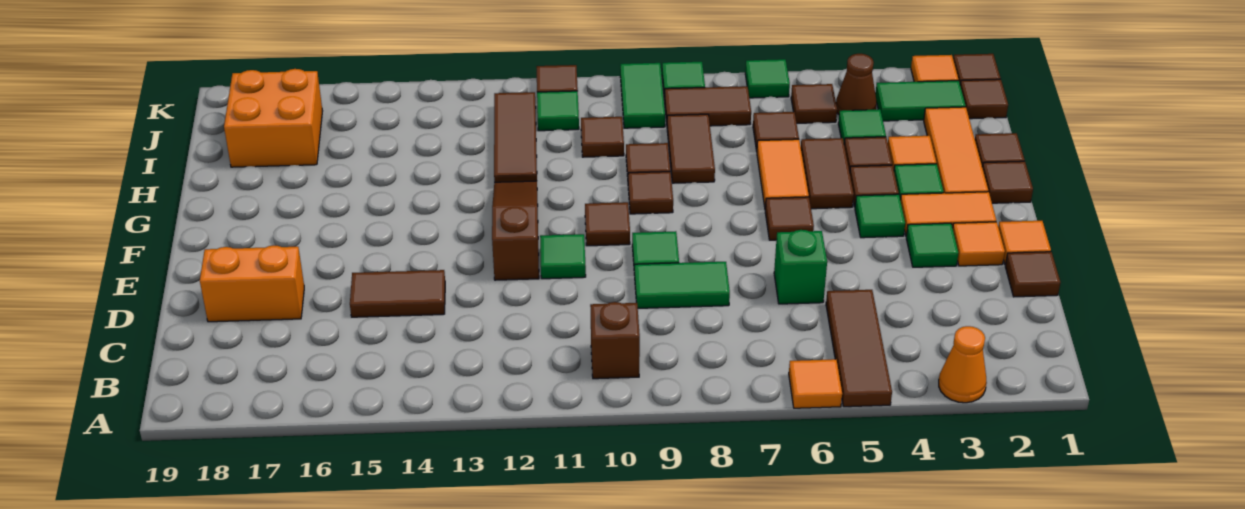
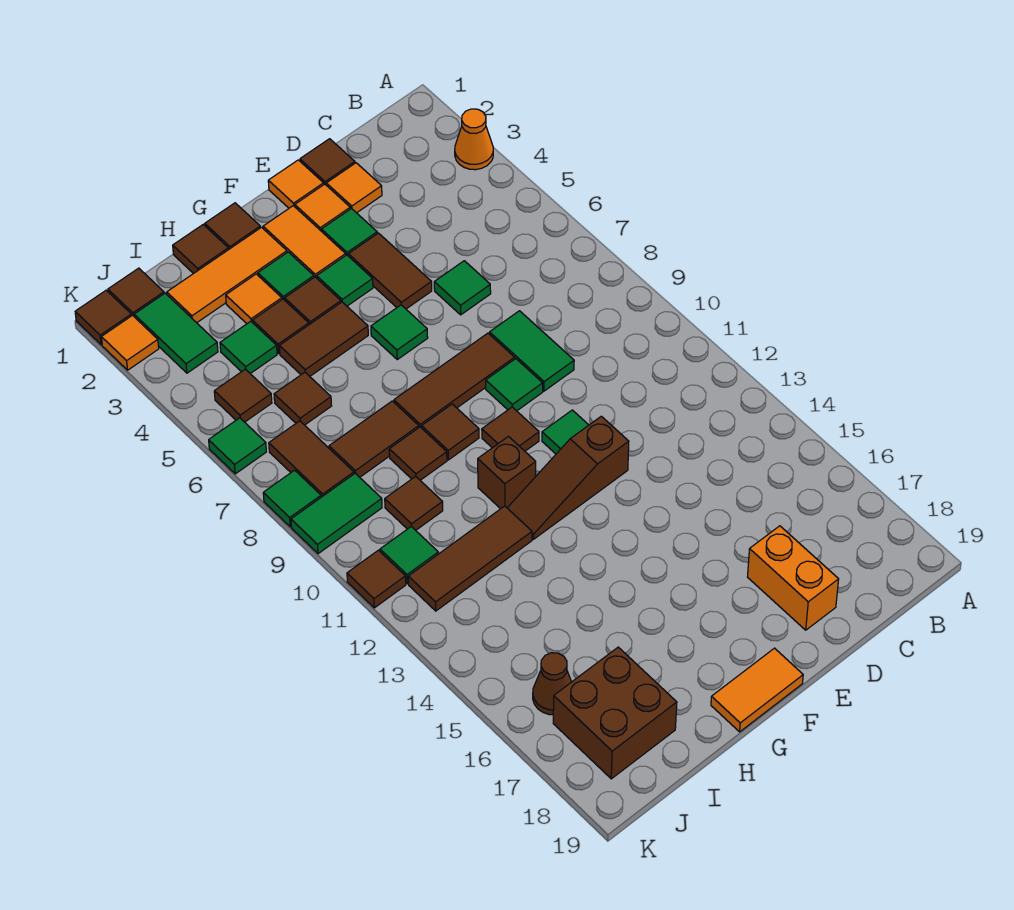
brown 1x3 tile [826,290,892,407] -> brown 1x3 tile moved to [394,333,515,428]
orange 1x1 tile [789,359,842,408] -> orange 1x1 tile moved to [326,163,382,213]
brown 1x1 brick [590,302,640,379] -> brown 1x1 brick moved to [478,437,536,509]
green 1x1 brick [774,230,827,304] -> green 1x1 tile [434,261,491,315]
brown 1x2 tile [350,270,445,317] -> brown 1x2 tile moved to [348,233,432,309]
brown 1x1 tile [765,197,814,240] -> green 1x1 tile [371,305,428,359]
orange 1x2 tile [757,139,809,207] -> orange 1x2 tile moved to [711,648,803,732]
orange 2x2 brick [224,69,322,167] -> brown 2x2 brick [553,647,677,779]
brown 1x1 cone [836,54,877,114] -> brown 1x1 cone moved to [533,653,571,715]

